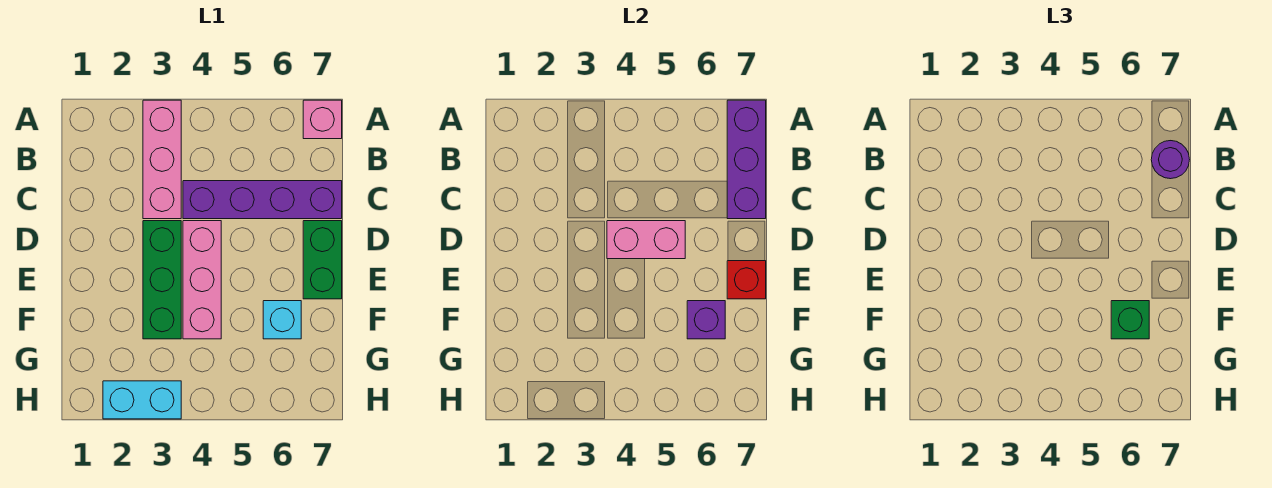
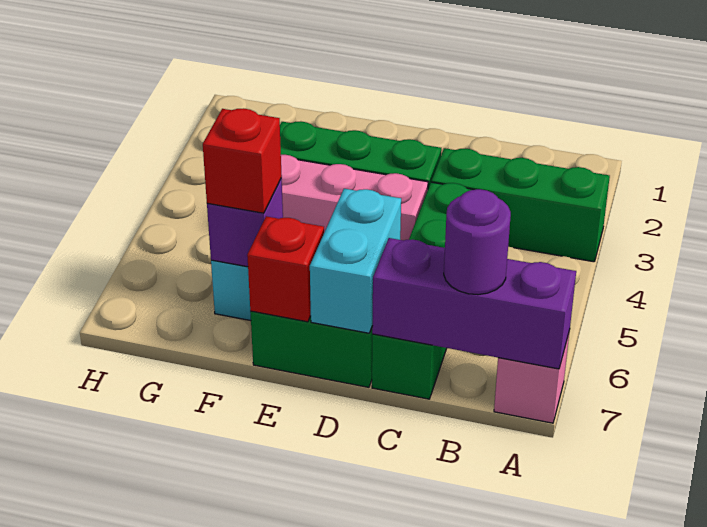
pink 1x3 brick [143,100,181,219] -> green 1x3 brick [431,148,610,262]
purple 1x4 brick [183,181,342,219] -> green 1x4 brick [372,182,474,399]
pink 1x2 brick [607,221,685,259] -> none
green 1x1 brick [1111,301,1149,339] -> red 1x1 brick [203,108,282,213]
cyan 1x2 brick [103,381,181,419] -> cyan 1x2 brick moved to [310,189,401,333]

